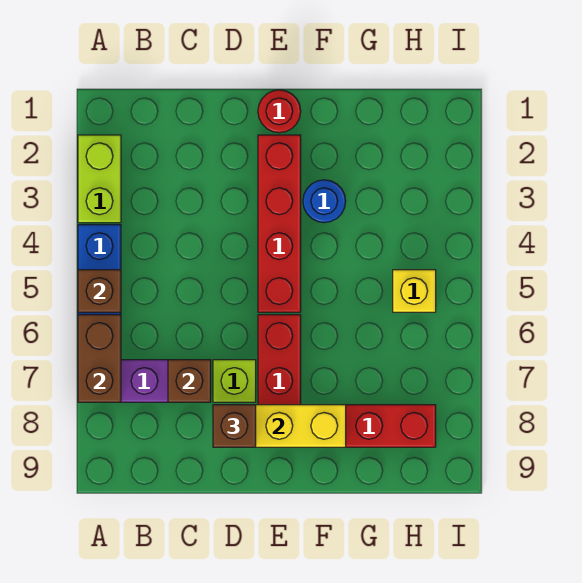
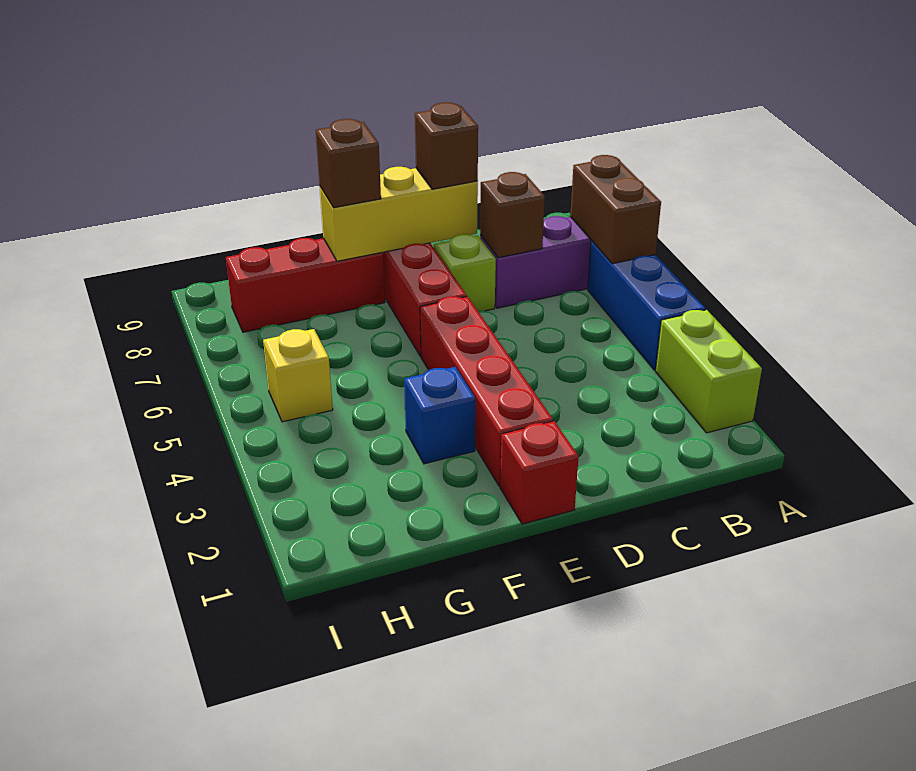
brown 1x1 brick [78,270,121,312] -> brown 1x1 brick moved to [316,119,381,208]
red 1x1 round brick [258,90,301,133] -> red 1x1 brick [500,421,579,524]
blue 1x1 round brick [303,180,346,223] -> blue 1x1 brick [404,367,475,464]

